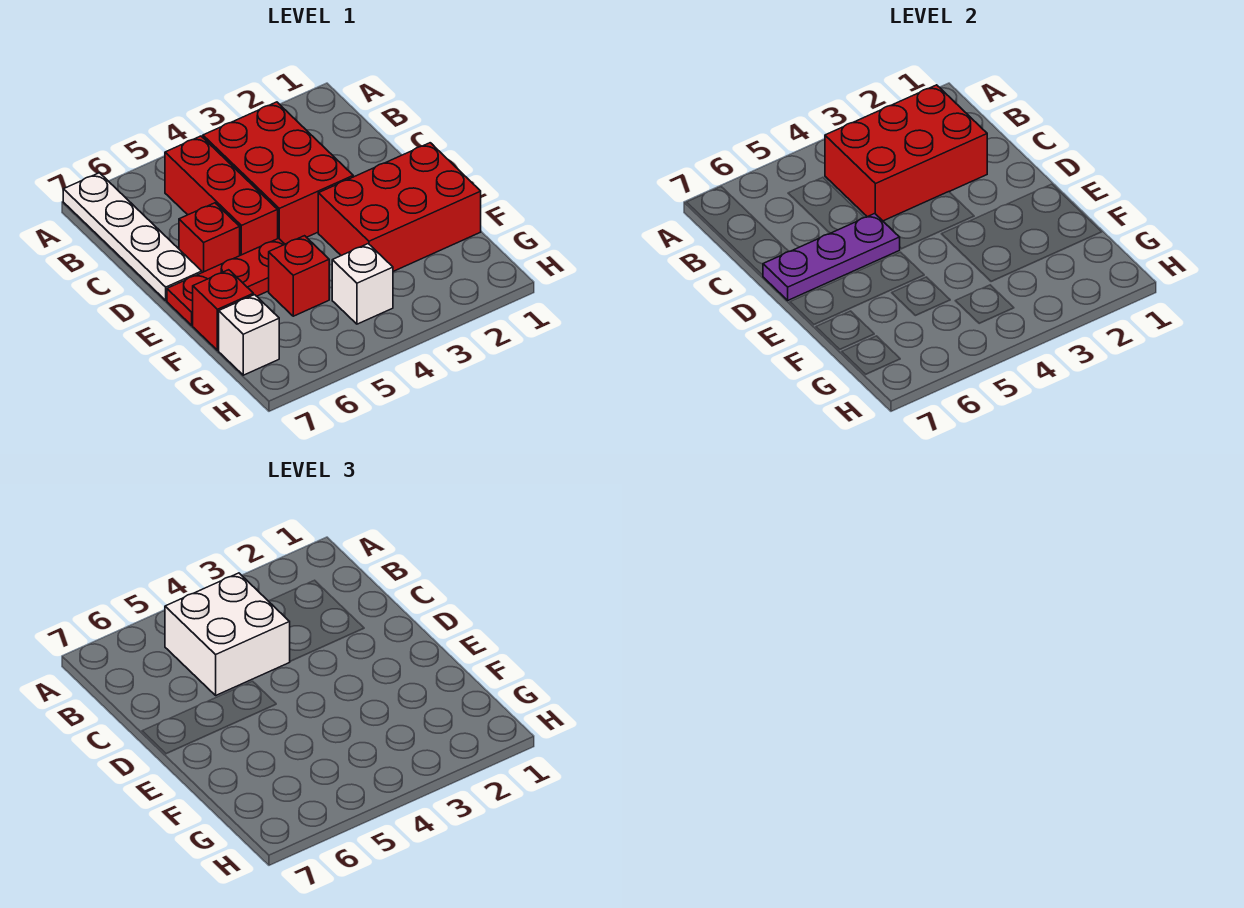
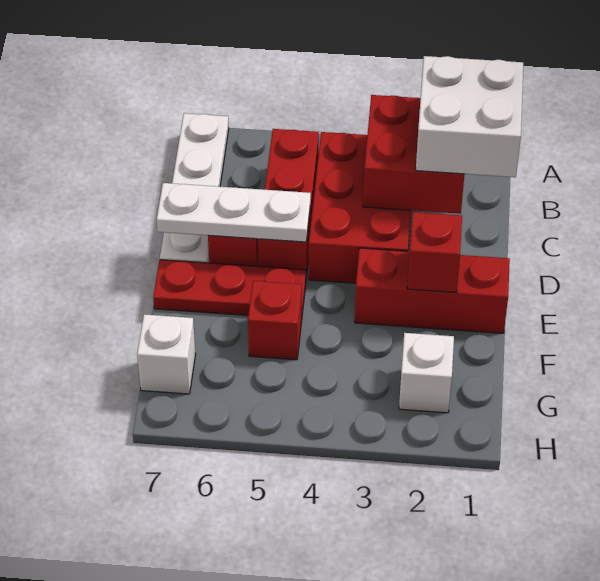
red 2x3 brick [825,85,987,221] -> red 2x2 brick [363,95,464,214]
white 2x2 brick [165,573,290,695] -> white 2x2 brick moved to [416,56,523,177]
purple 1x3 plate [763,214,900,300] -> white 1x3 plate [157,183,311,242]
red 2x3 brick [318,143,481,271] -> red 1x3 brick [355,248,510,333]
red 1x1 brick [193,270,253,350] -> red 1x1 brick moved to [407,212,462,293]
white 1x1 brick [332,244,393,324] -> white 1x1 brick moved to [399,333,454,413]

